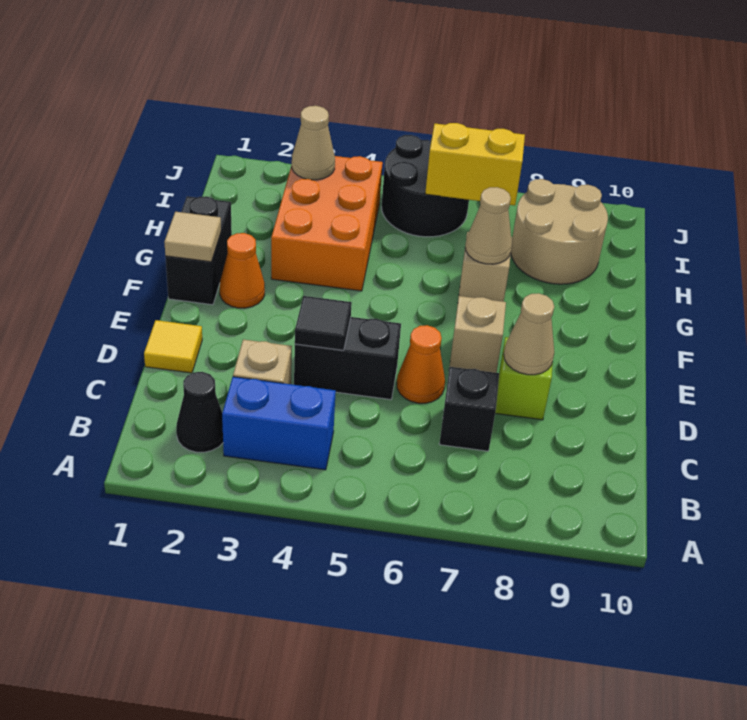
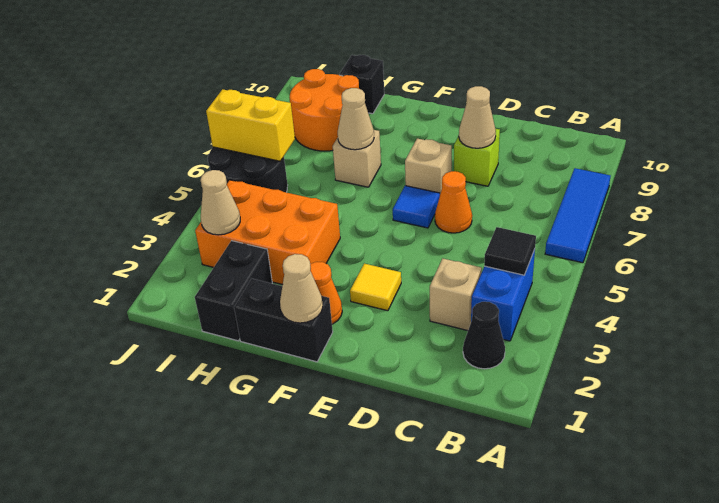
none -> blue 1x3 tile [545,168,610,263]
black 1x1 brick [439,367,499,451] -> black 1x1 brick moved to [339,55,384,114]
yellow 1x1 tile [144,320,202,373] -> yellow 1x1 tile moved to [350,264,401,311]
black 1x2 brick [294,317,401,400] -> black 1x2 brick moved to [195,241,272,341]
black 1x1 tile [295,296,352,350] -> black 1x1 tile moved to [484,227,536,275]
none -> blue 1x1 tile [393,186,440,228]
tan 1x1 tile [164,212,221,262] -> tan 1x1 cone [280,254,323,323]
tan 2x2 round brick [511,179,608,284] -> orange 2x2 round brick [289,69,359,151]
yellow 1x2 brick [425,123,525,205] -> yellow 1x2 brick turned to [206,89,295,161]

